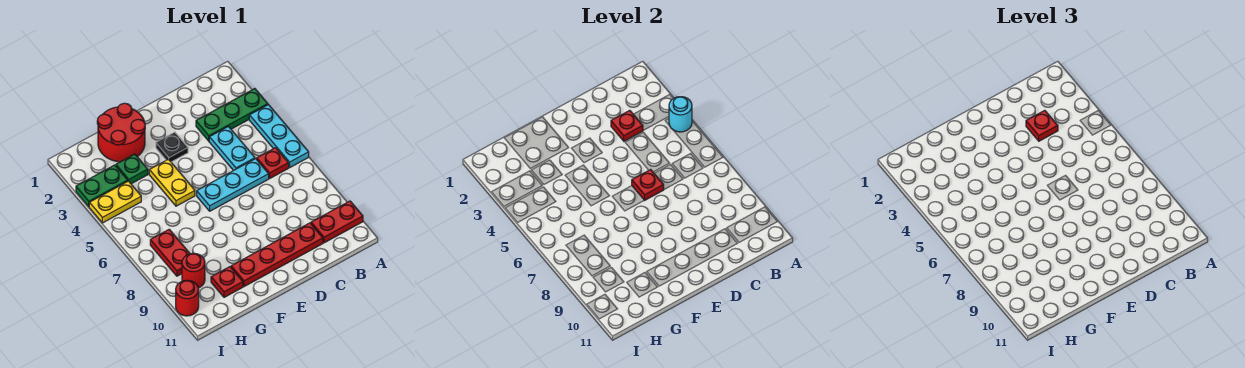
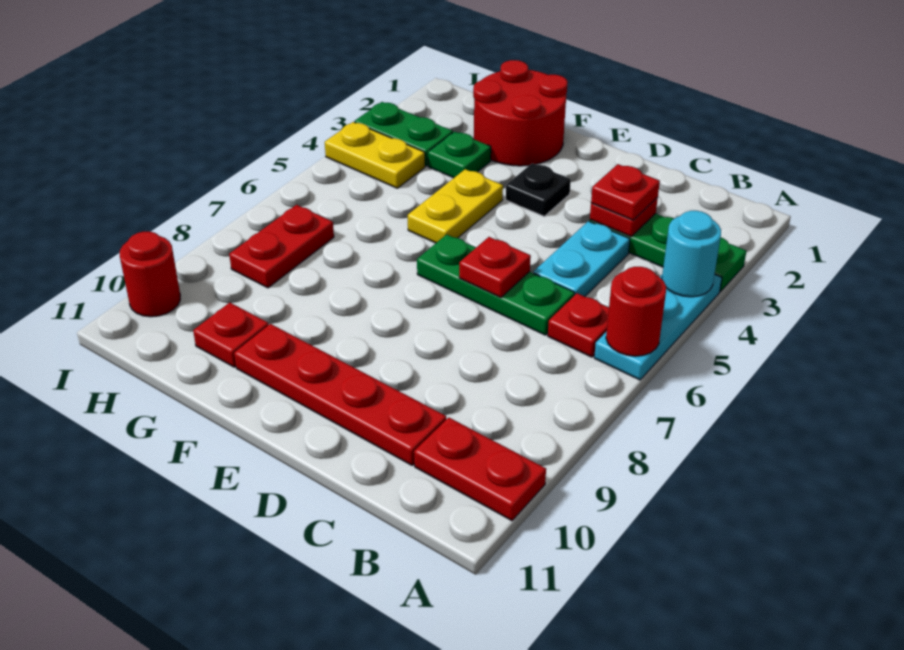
cyan 1x3 plate [197,159,269,211] -> green 1x3 plate [417,234,575,335]
red 1x1 round brick [182,253,205,288] -> red 1x1 round brick moved to [606,267,666,356]

